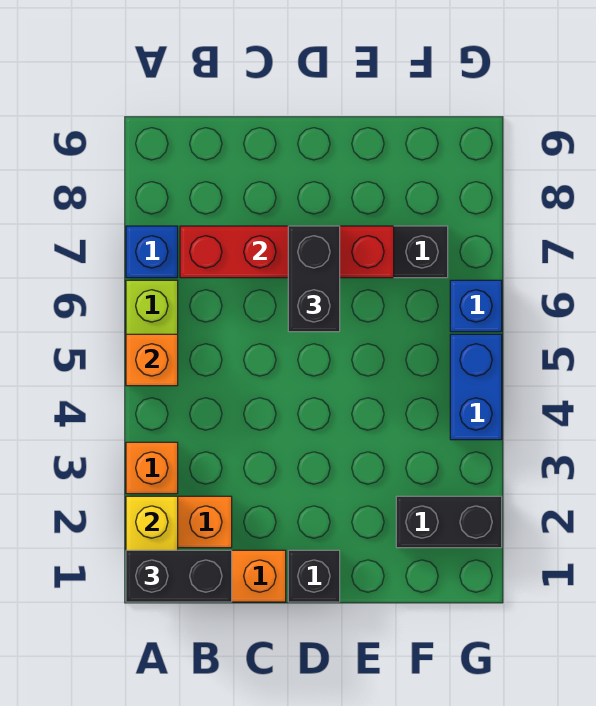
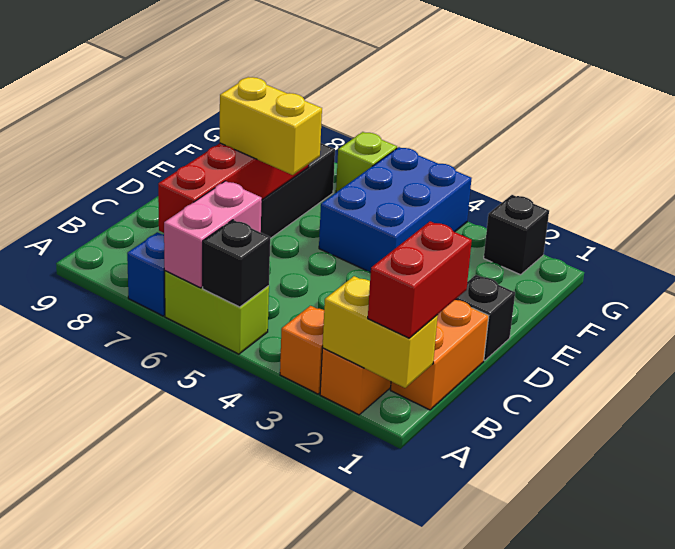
black 1x2 brick [126,550,232,602] -> red 1x2 brick [368,221,472,338]
orange 1x1 brick [126,334,178,386] -> black 1x1 brick [203,220,270,307]
none -> pink 1x2 brick [164,181,262,288]
black 1x2 brick [288,226,340,332] -> yellow 1x2 brick [220,77,322,175]
black 1x2 brick [396,496,502,548] -> black 1x1 brick [484,195,549,275]
blue 1x2 brick [450,334,502,440] -> blue 2x3 brick [319,147,472,272]
blue 1x1 brick [450,280,502,332] -> lime 1x1 brick [336,132,397,192]

